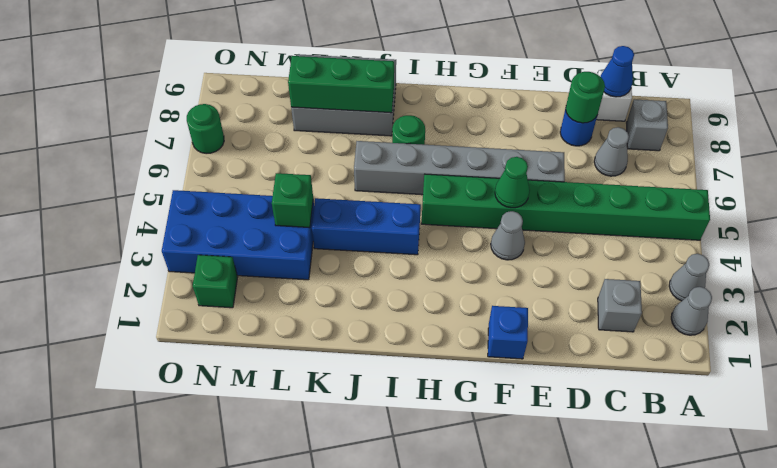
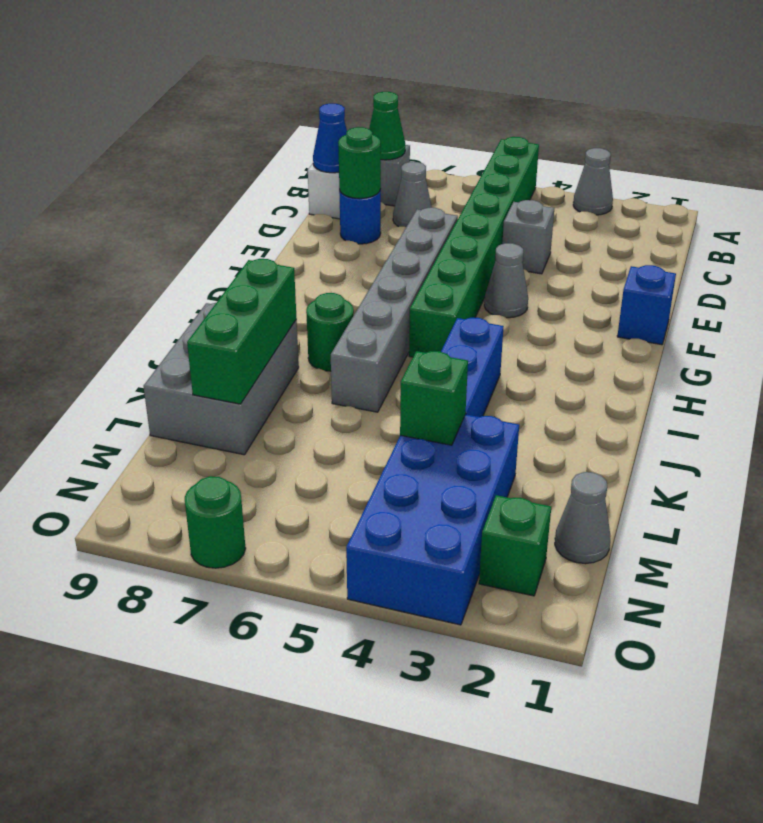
grey 1x1 cone [671,287,712,335] -> grey 1x1 cone moved to [555,472,611,564]
grey 1x1 brick [598,279,642,332] -> grey 1x1 brick moved to [502,200,554,274]
green 1x1 cone [495,157,530,208] -> green 1x1 cone moved to [369,92,405,160]

